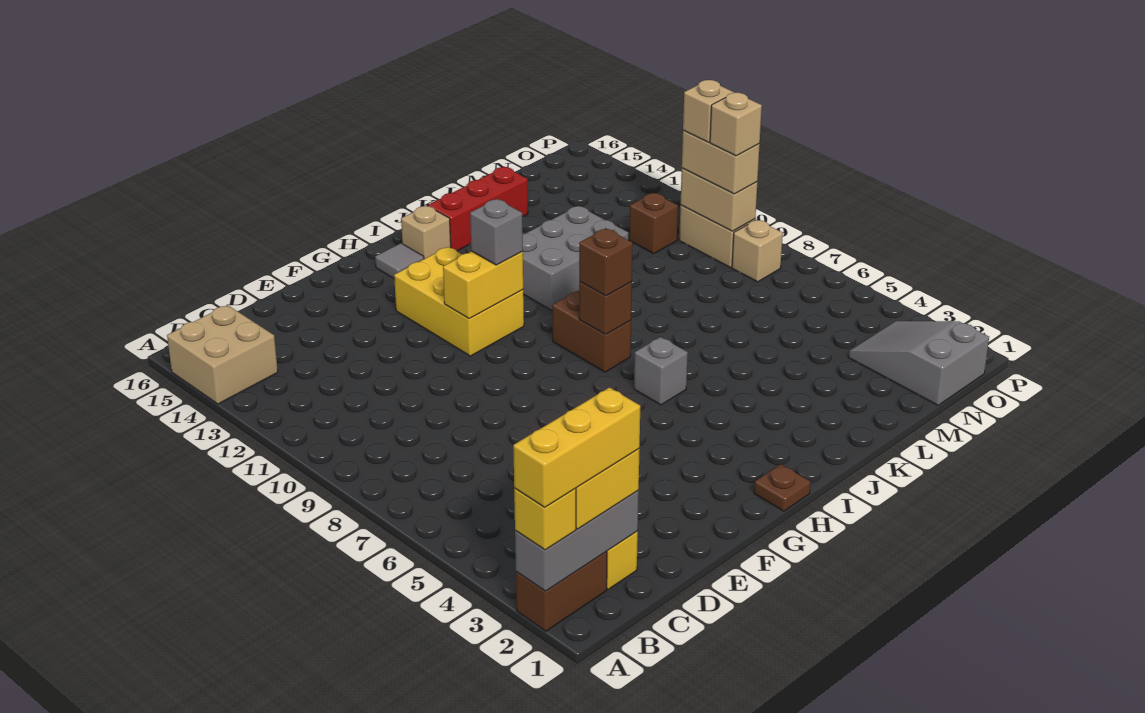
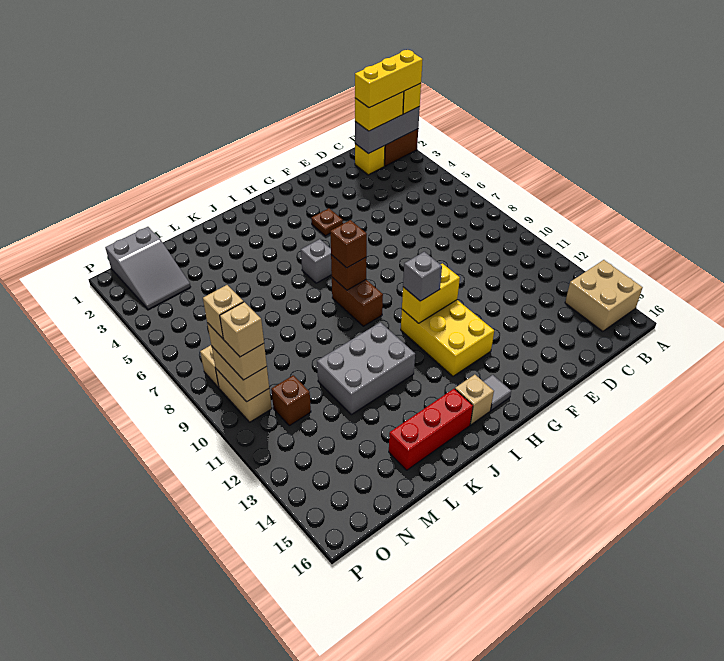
brown 1x1 plate [754,464,810,511] -> brown 1x1 plate moved to [311,208,343,236]

